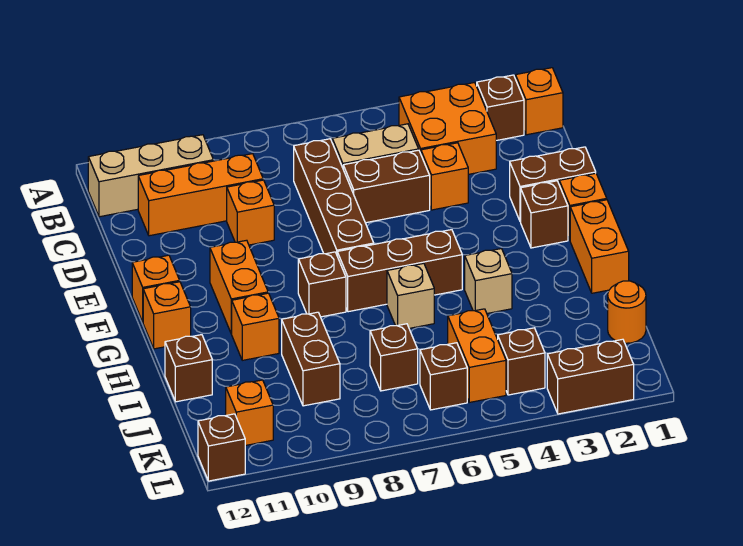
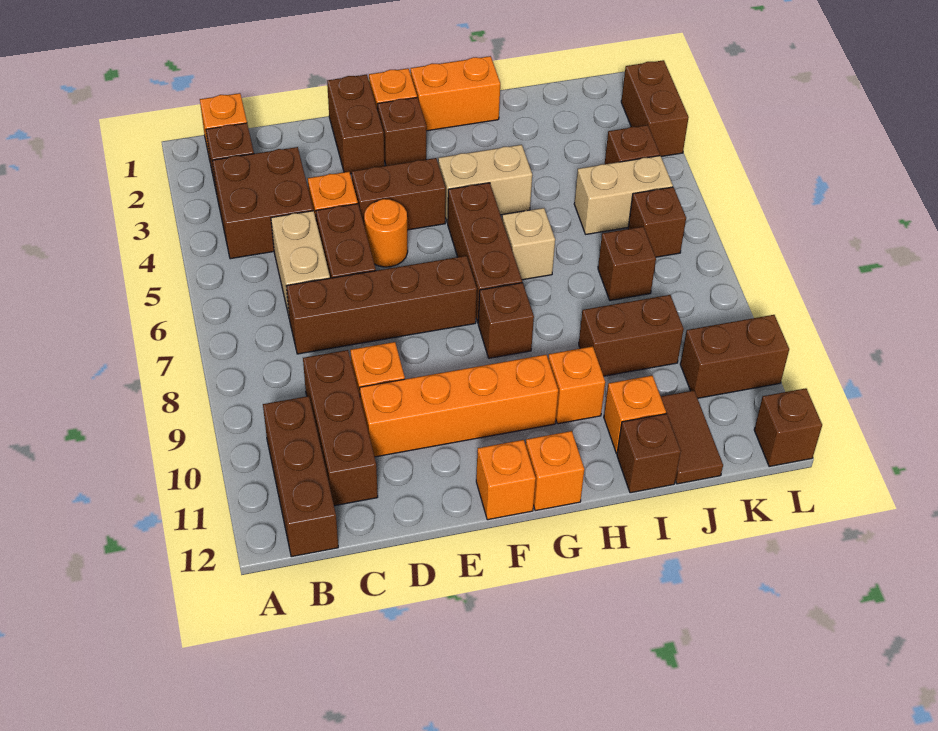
orange 2x2 brick [399,82,496,174] -> brown 2x2 brick [212,147,313,259]
tan 1x3 brick [88,135,213,217] -> brown 1x3 brick [263,396,338,557]
orange 1x3 brick [138,154,263,236] -> brown 1x3 brick [303,350,378,506]
none -> brown 1x2 brick [352,158,446,230]
orange 1x2 brick [210,240,268,334] -> orange 1x4 brick [360,355,558,457]
tan 1x1 brick [465,249,512,313] -> tan 1x2 brick [438,145,532,223]
orange 1x1 round brick [608,281,646,343] -> orange 1x1 round brick moved to [364,199,408,267]
orange 1x2 brick [448,309,506,402] -> tan 1x2 brick [574,156,673,234]
none -> brown 1x2 tile [661,390,723,484]
none -> brown 1x2 brick [680,315,789,398]
orange 1x1 brick [226,380,273,446] -> orange 1x1 brick moved to [604,376,666,453]

